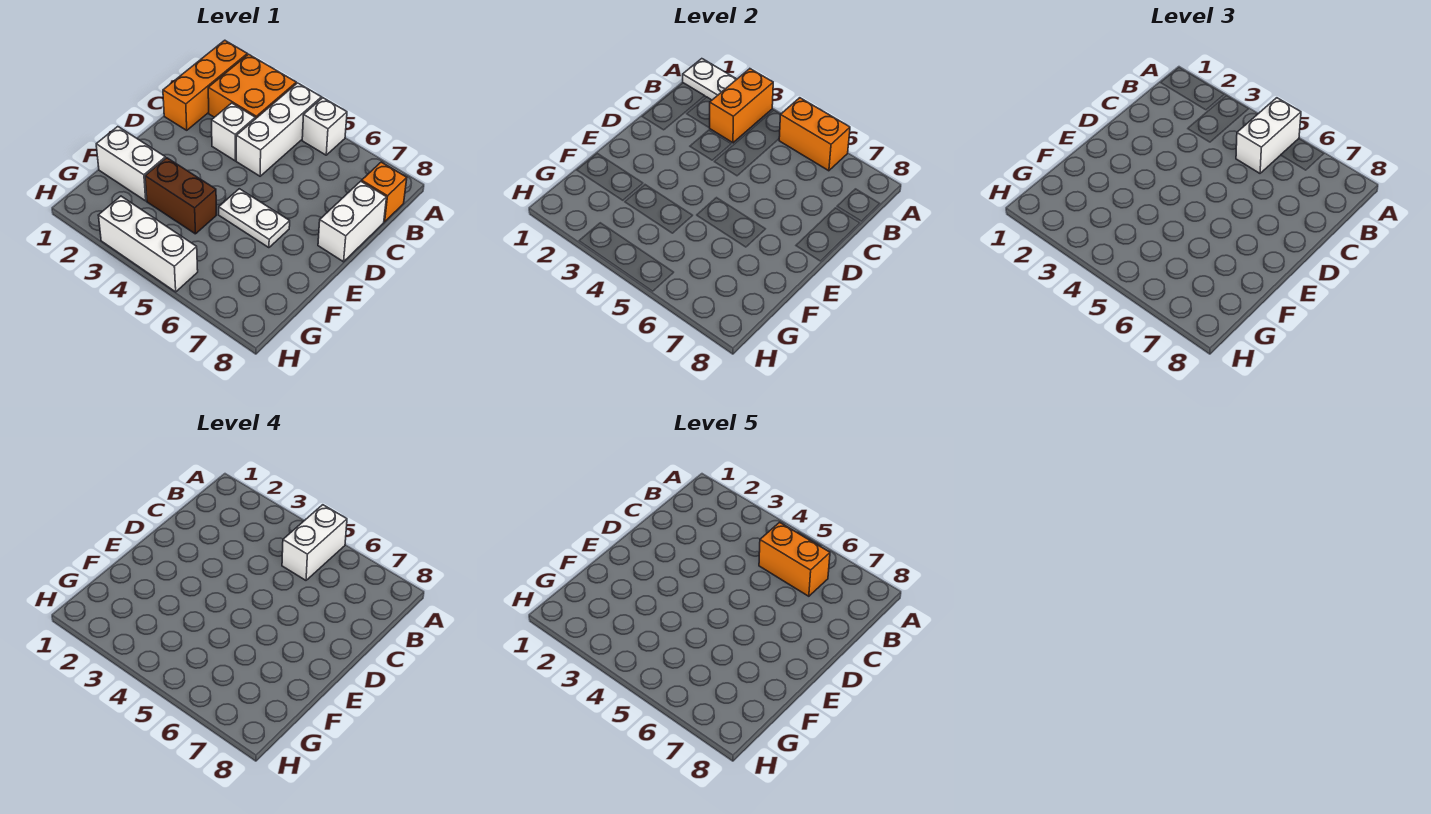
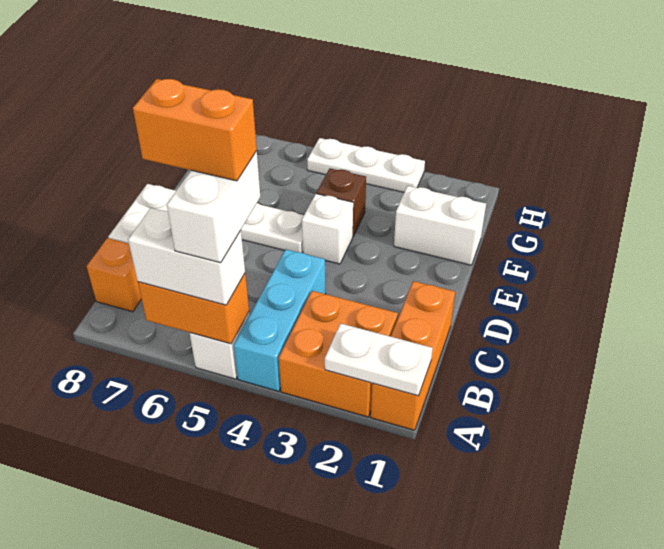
orange 1x2 brick [710,69,773,143] -> none
white 1x3 brick [236,83,321,176] -> cyan 1x3 brick [234,249,326,391]
white 1x2 brick [1236,98,1301,173] -> white 1x2 brick turned to [128,208,245,305]
white 1x1 brick [212,103,255,161] -> white 1x1 brick moved to [302,194,353,264]
brown 1x2 brick [145,158,216,234] -> brown 1x1 brick [316,168,366,236]
white 1x3 brick [98,196,198,292] -> white 1x3 plate [307,138,425,192]

